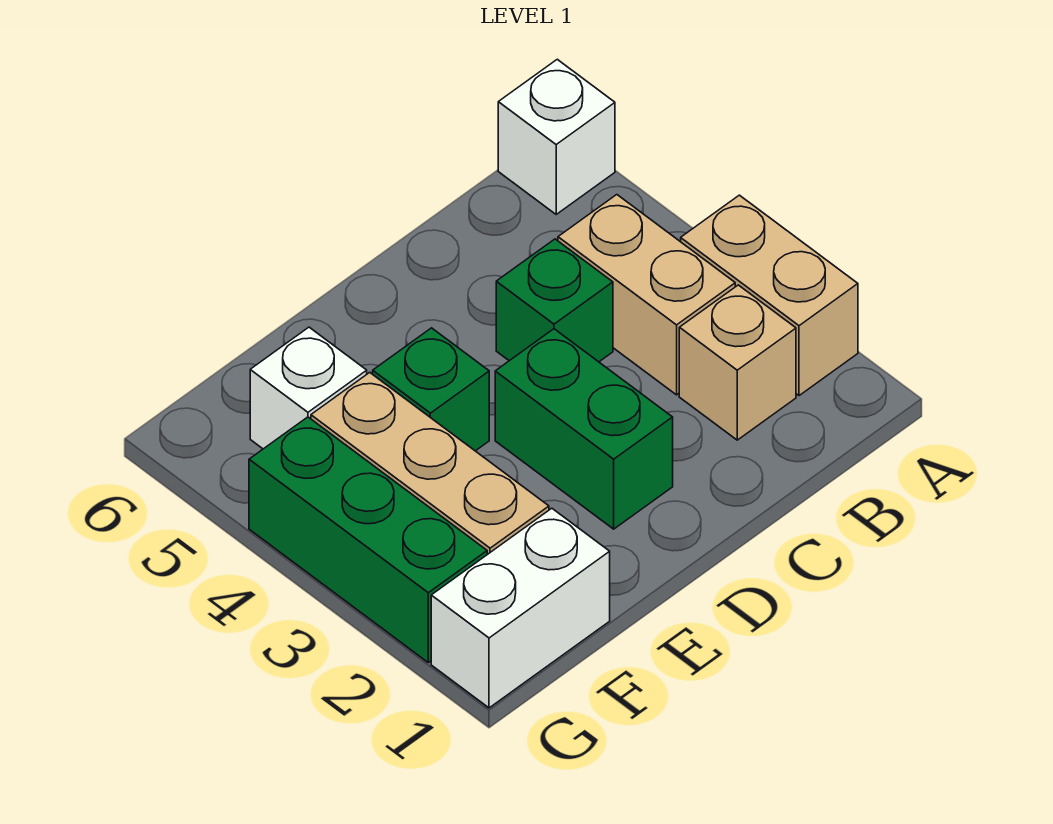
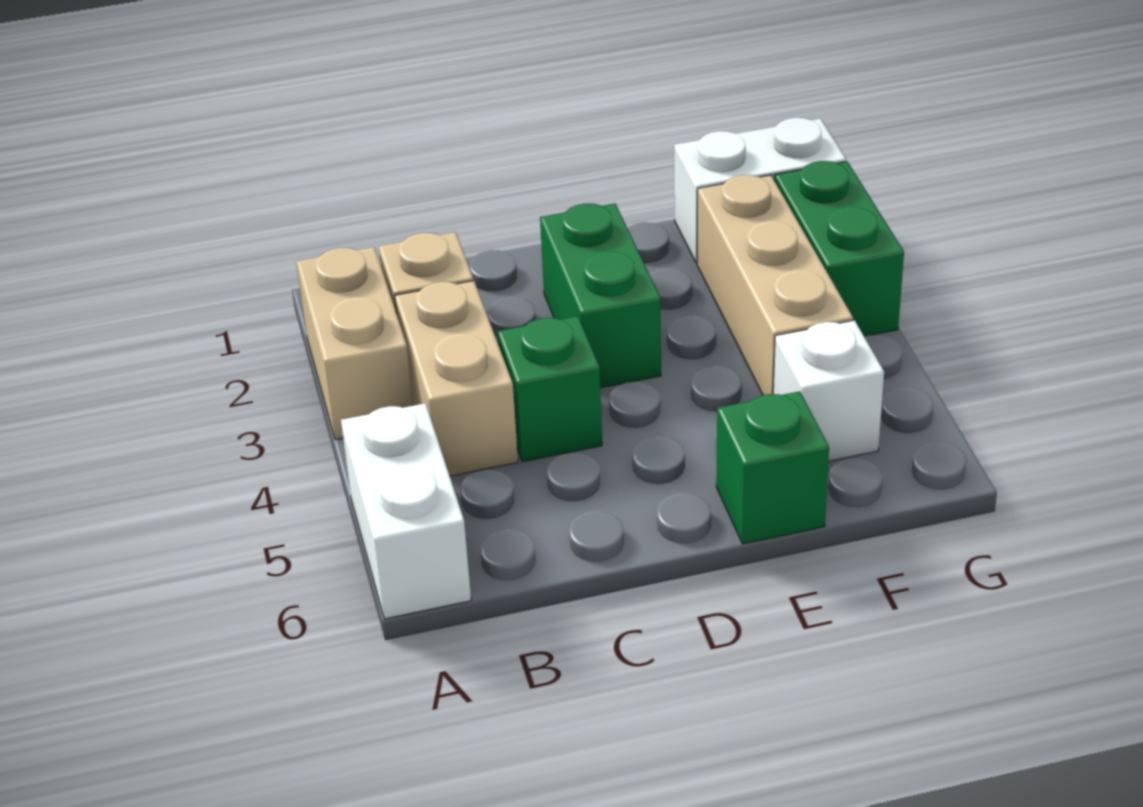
white 1x1 brick [498,59,615,214] -> white 1x2 brick [341,403,471,619]
green 1x1 brick [373,328,489,451] -> green 1x1 brick moved to [716,391,829,544]
green 1x3 brick [249,417,487,663] -> green 1x2 brick [775,161,904,336]

